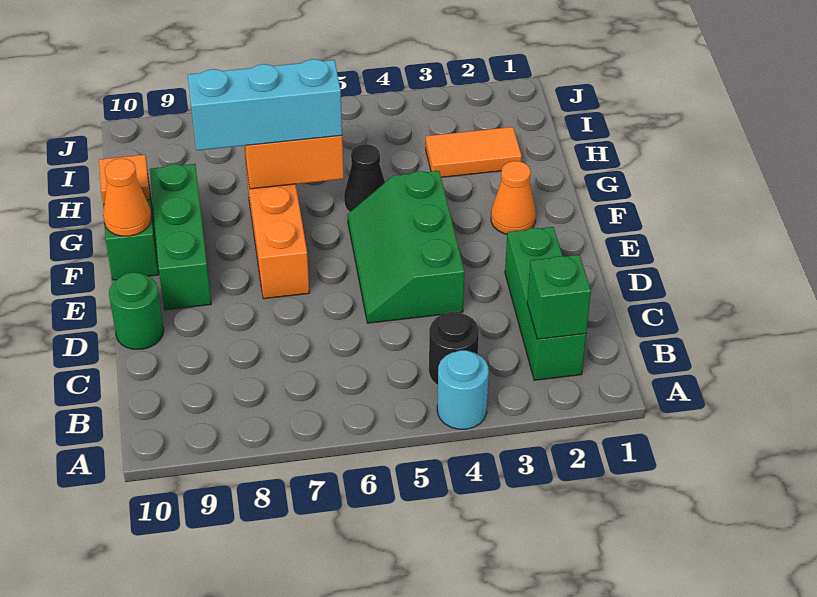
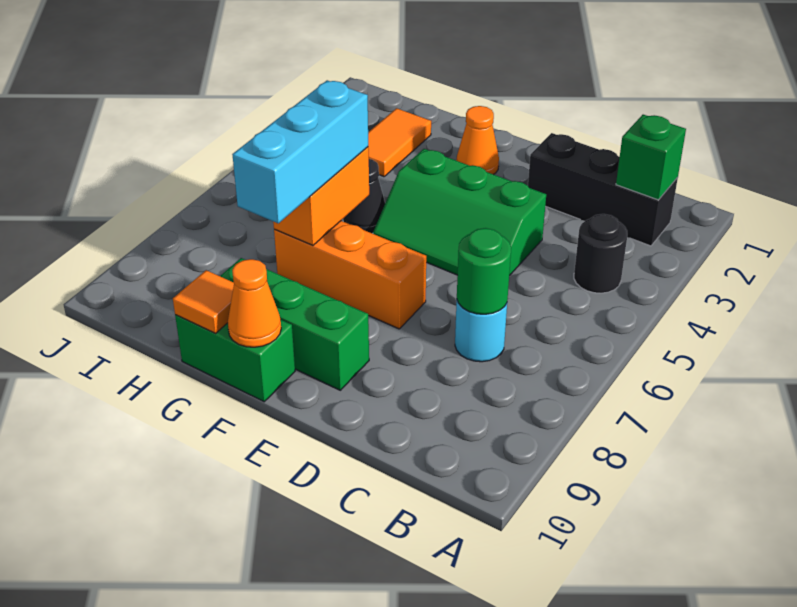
cyan 1x1 round brick [437,350,489,429] -> cyan 1x1 round brick moved to [455,301,507,362]
green 1x3 brick [505,227,586,380] -> black 1x3 brick [528,133,678,246]
green 1x1 round brick [109,272,164,349] -> green 1x1 round brick moved to [457,228,511,314]

